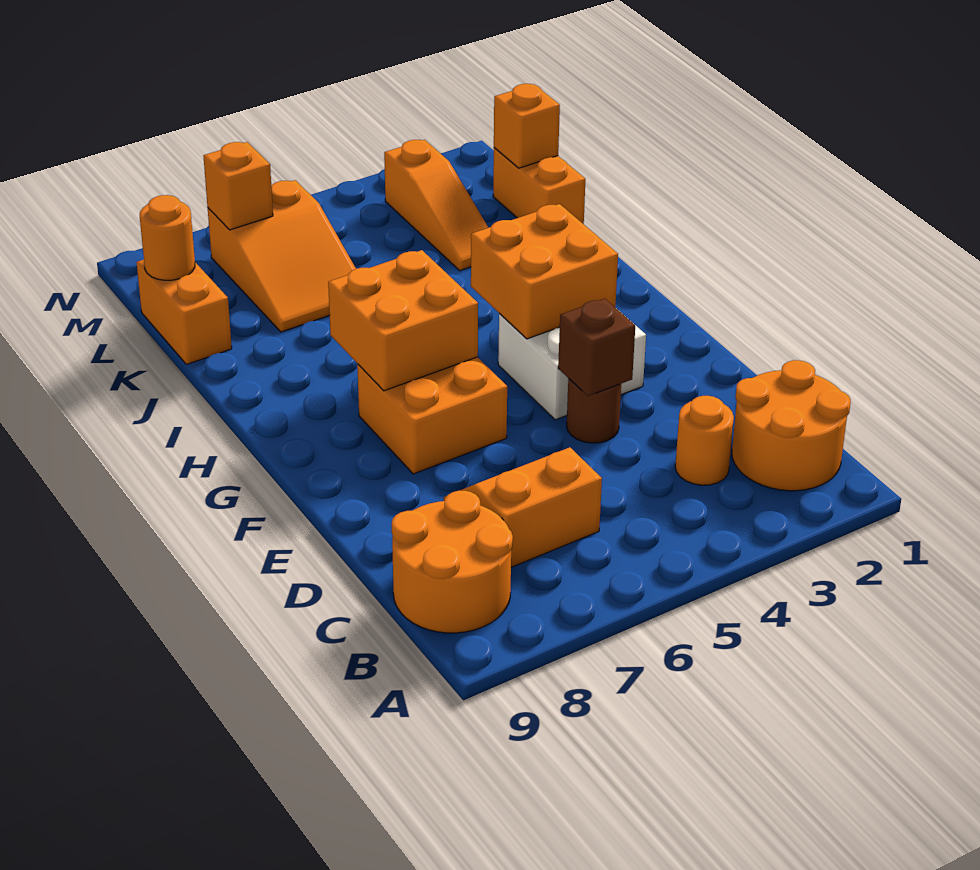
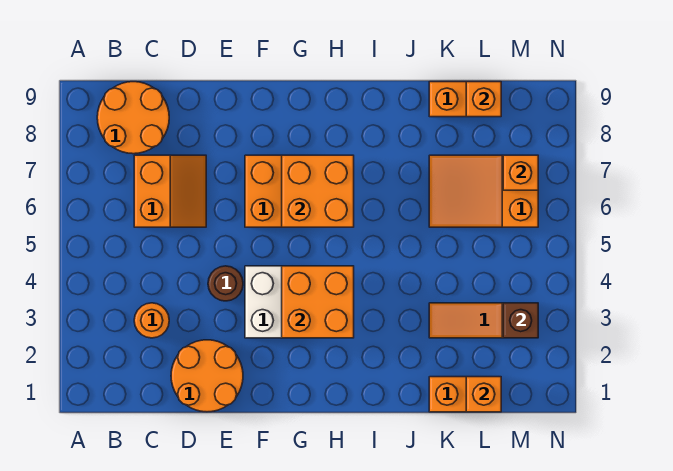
orange 2x2 round brick [732,360,851,491] -> orange 2x2 round brick moved to [171,340,243,412]
brown 1x1 brick [558,299,635,396] -> brown 1x1 brick moved to [503,303,538,338]
orange 1x1 round brick [140,195,195,280] -> orange 1x1 brick [466,82,501,117]

